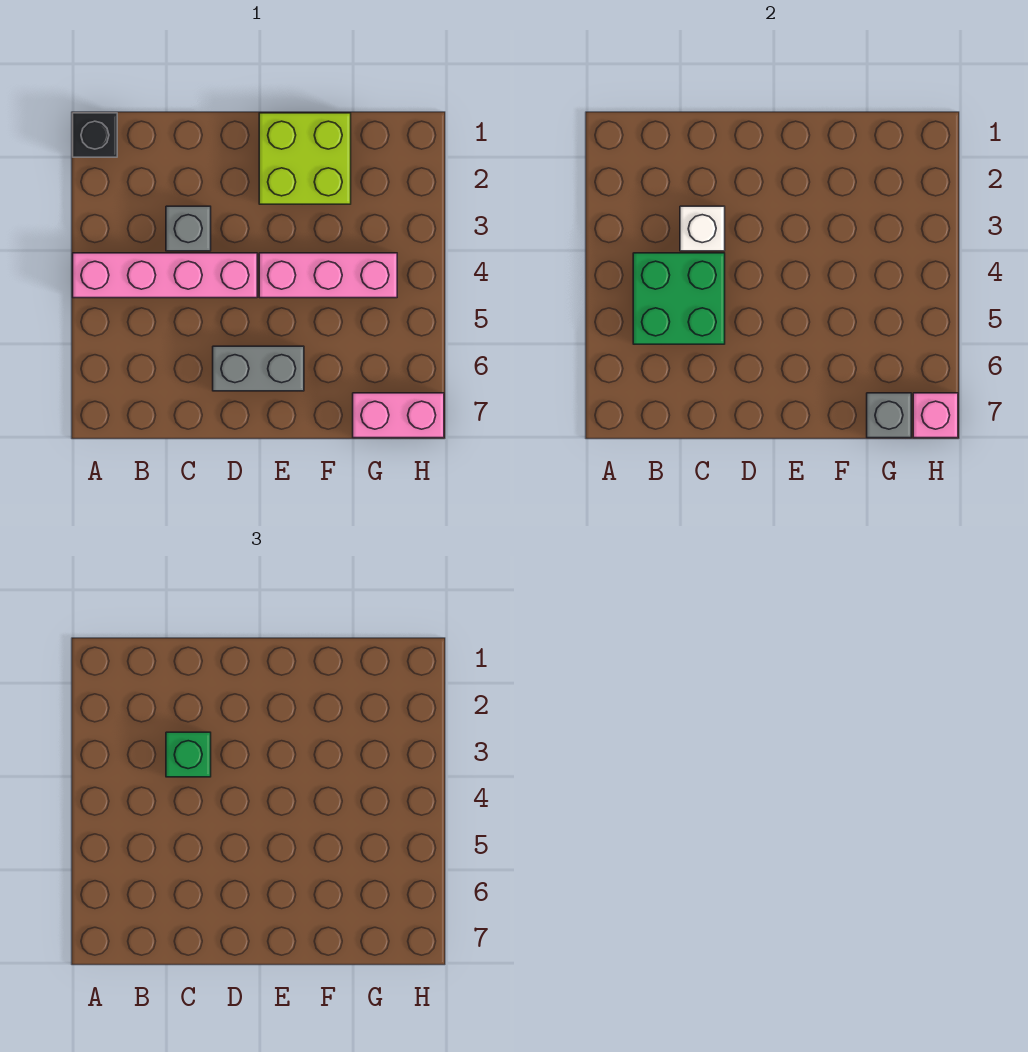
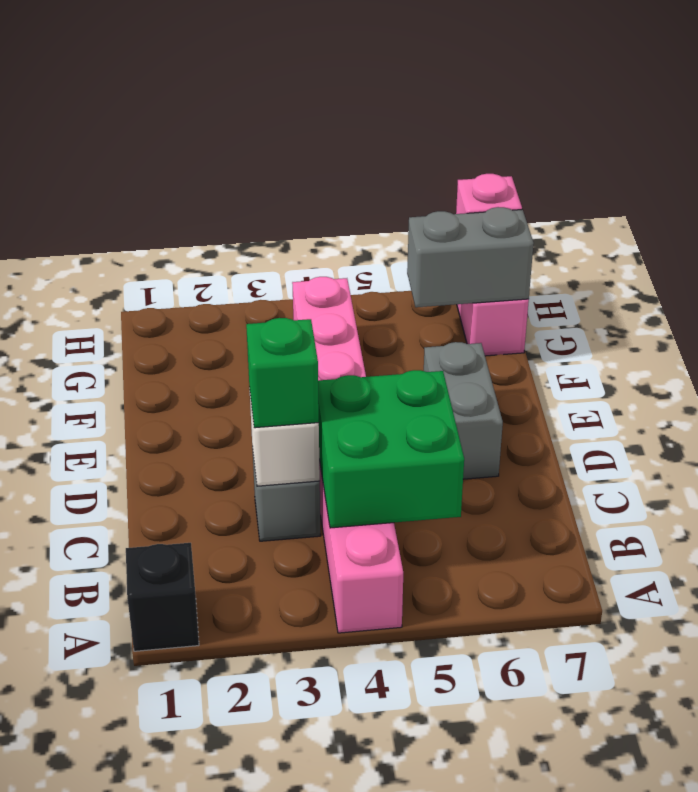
lime 2x2 brick [259,113,351,204] -> none
grey 1x1 brick [867,393,911,438] -> grey 1x2 brick [407,207,534,307]

